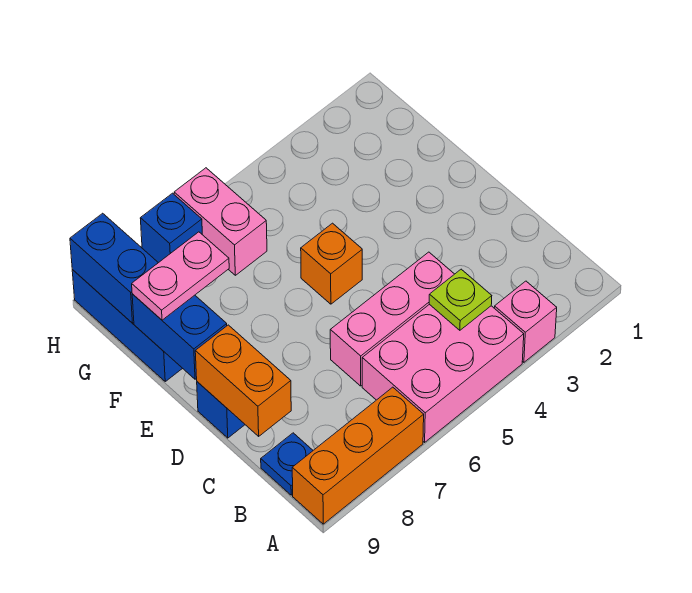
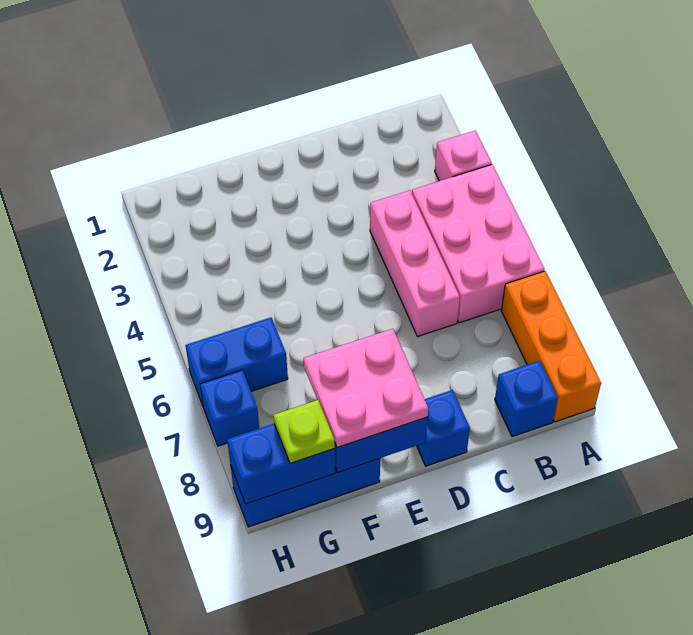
lime 1x1 plate [429,269,492,330] -> lime 1x1 plate moved to [274,400,335,463]
blue 1x1 plate [261,433,313,495] -> blue 1x1 brick [495,361,558,437]
orange 1x2 brick [195,325,291,436] -> none
orange 1x1 brick [301,223,362,304] -> none
pink 1x2 plate [132,232,229,320] -> pink 2x2 plate [304,329,428,448]
pink 1x2 brick [174,168,267,275] -> blue 1x2 brick [185,318,288,406]

